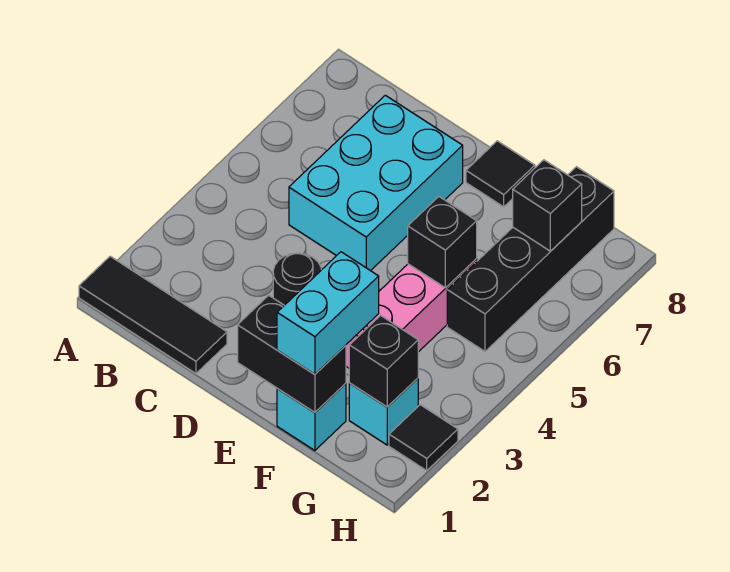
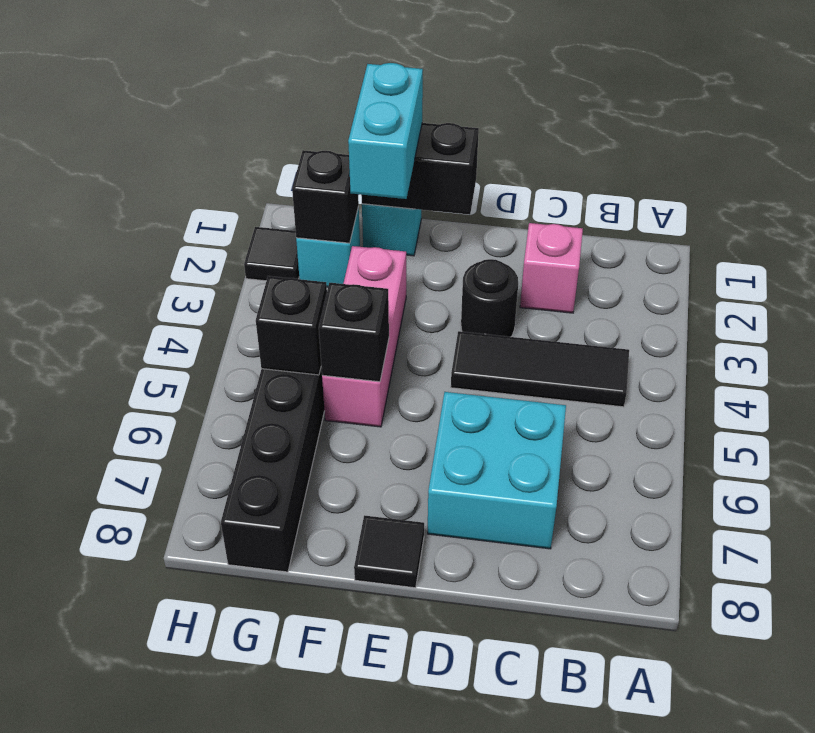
black 1x3 tile [79,256,227,374] -> black 1x3 tile moved to [451,331,629,407]
none -> pink 1x1 brick [520,223,583,313]
cyan 2x3 brick [289,95,463,271] -> cyan 2x2 brick [428,392,566,549]
black 1x1 brick [513,160,582,251] -> black 1x1 brick moved to [256,276,327,375]

